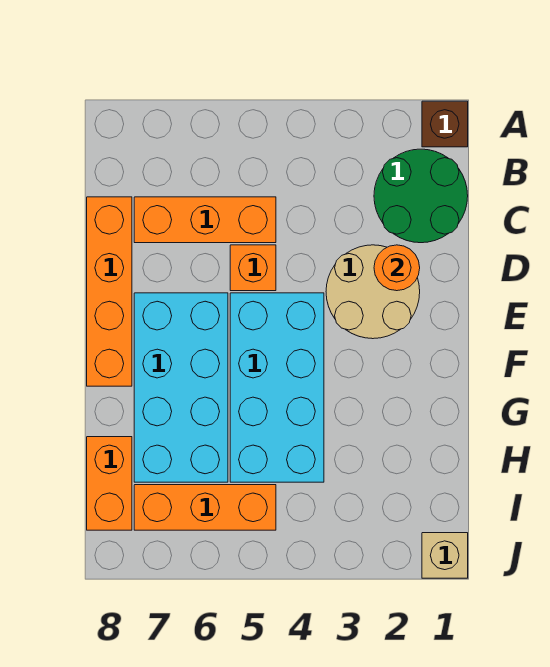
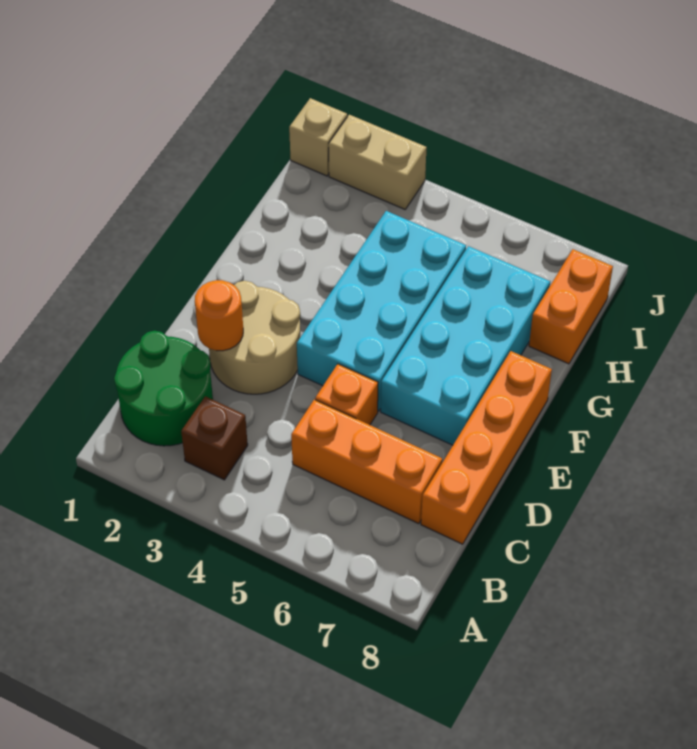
brown 1x1 brick [422,101,468,147] -> brown 1x1 brick moved to [181,396,248,480]
orange 1x3 brick [134,485,276,530] -> none
none -> tan 1x2 brick [329,115,427,209]

